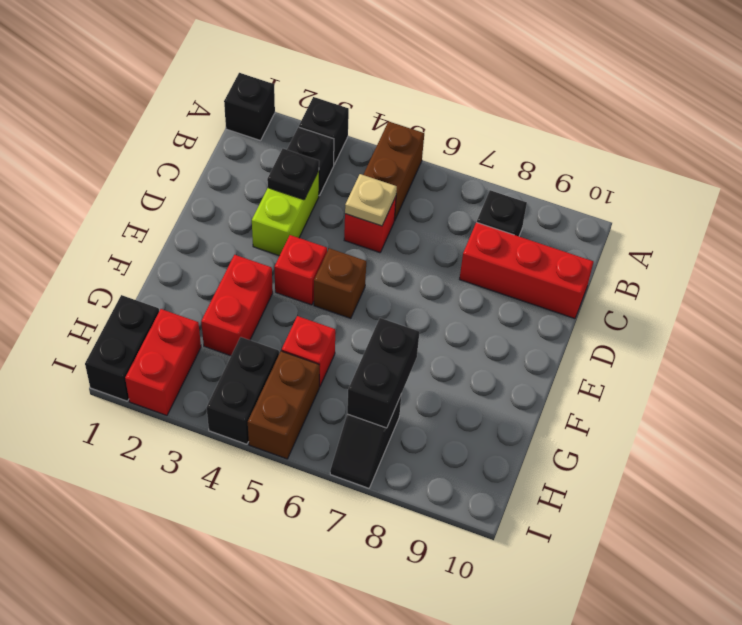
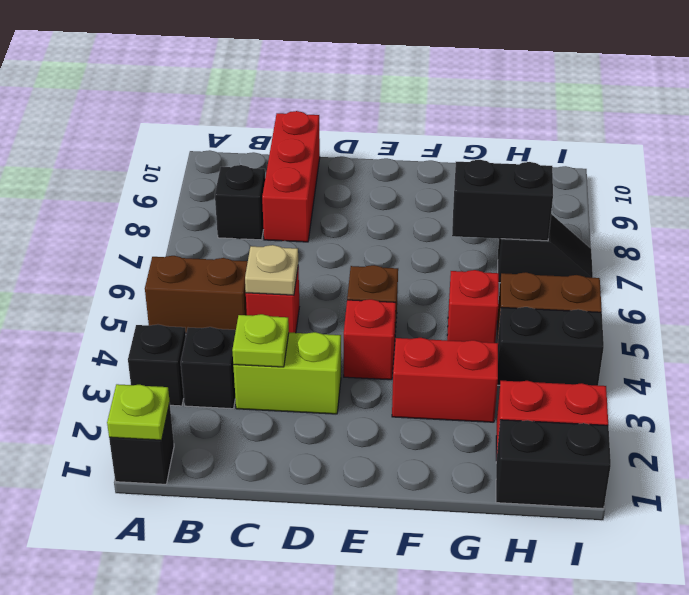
none -> lime 1x1 plate [107,384,170,440]
black 1x1 plate [267,149,319,200] -> lime 1x1 plate [232,314,289,367]

